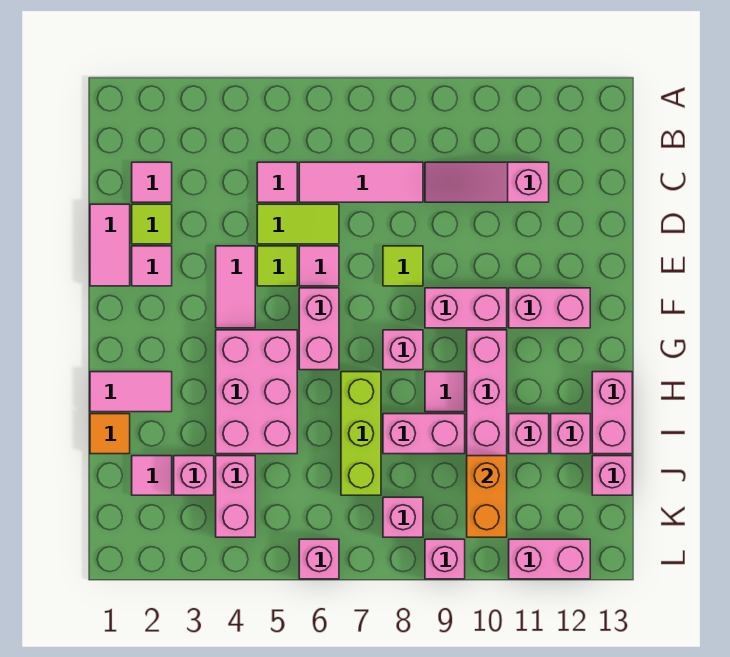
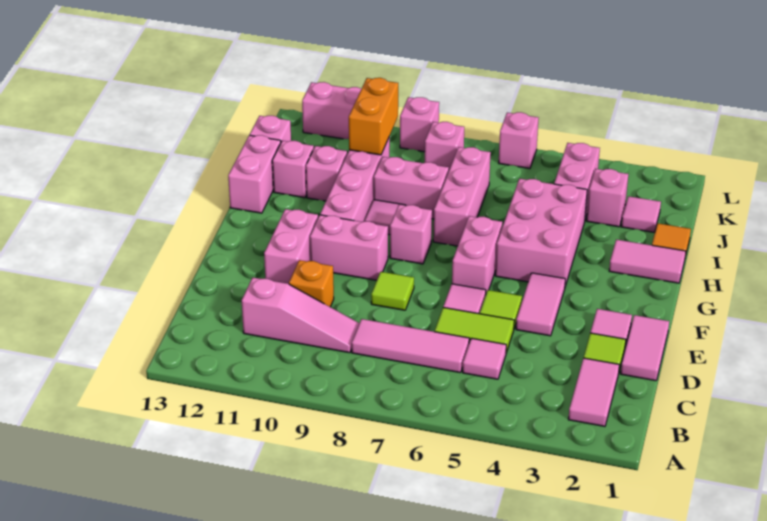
pink 1x1 tile [132,162,172,202] -> pink 1x2 tile [568,358,619,426]
none -> orange 1x1 brick [289,260,334,307]
pink 1x2 brick [509,288,590,328] -> pink 1x2 brick turned to [264,209,318,284]
lime 1x3 brick [341,372,381,495] -> pink 1x3 brick [433,147,491,246]

